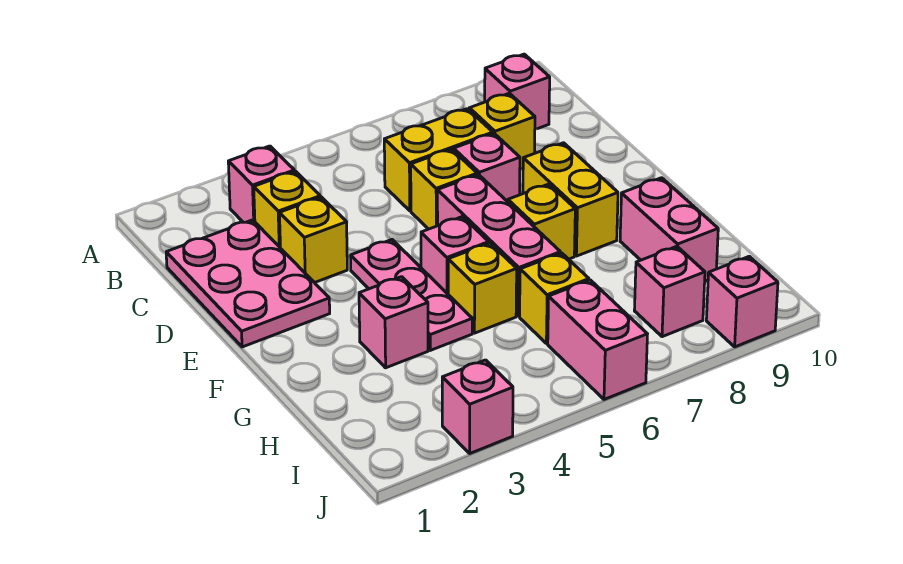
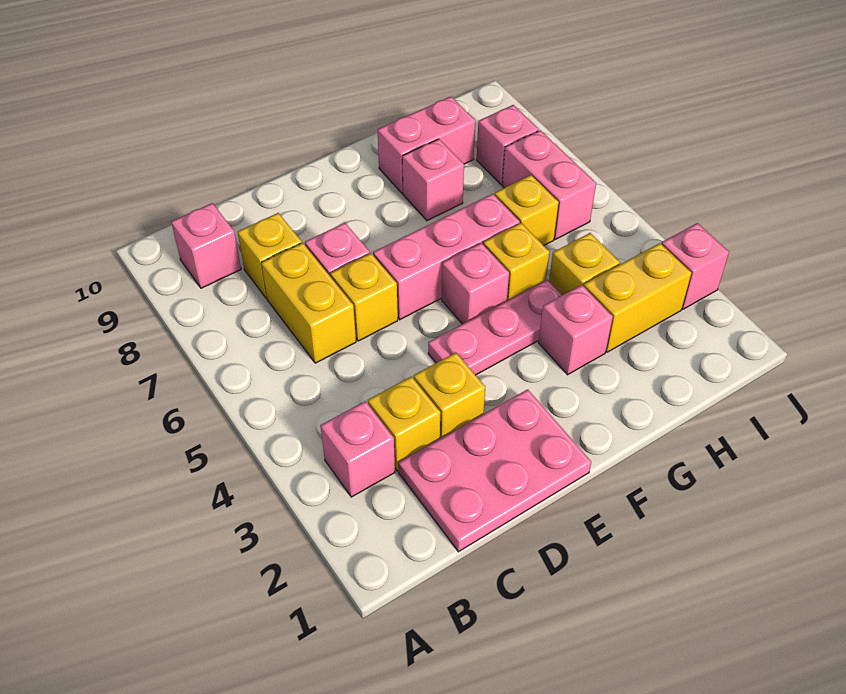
yellow 1x2 brick [523,143,618,256] -> yellow 1x2 brick moved to [584,243,691,352]
yellow 1x1 brick [508,184,575,259] -> yellow 1x1 brick moved to [549,233,620,295]
pink 1x2 brick [548,280,647,399] -> pink 1x2 brick turned to [502,130,596,239]
pink 1x1 brick [706,256,778,347] -> pink 1x1 brick moved to [402,139,464,221]

